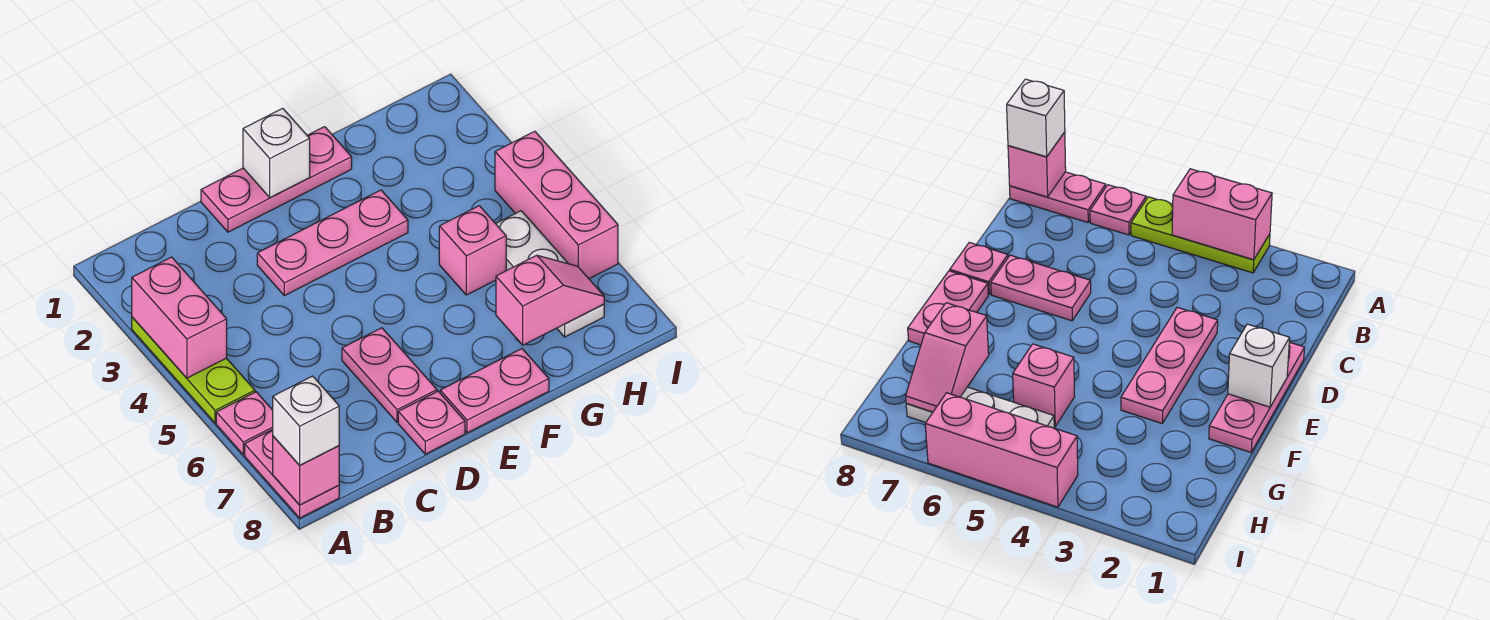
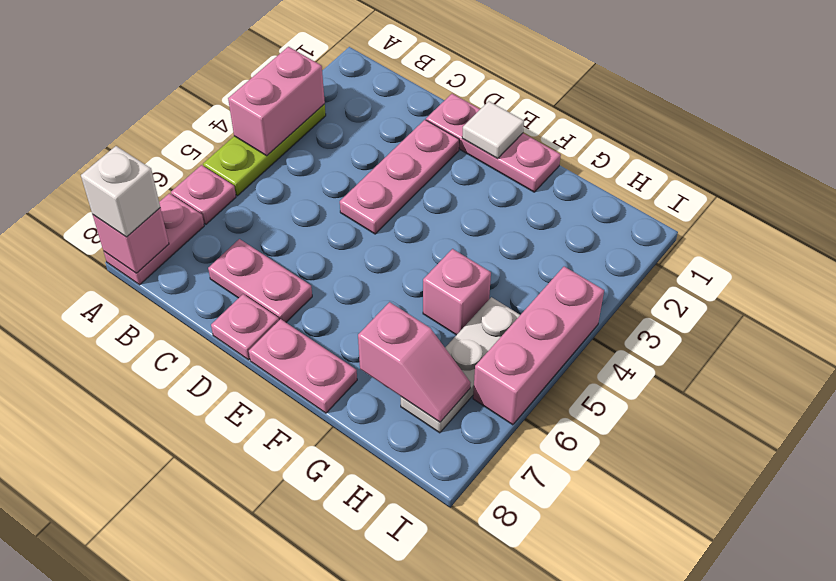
pink 1x3 plate [257,190,408,296] -> pink 1x3 plate turned to [340,120,459,234]
pink 1x2 plate [342,328,437,422] -> pink 1x2 plate turned to [208,239,312,322]
white 1x1 brick [243,108,310,198] -> white 1x1 tile [462,101,524,159]

